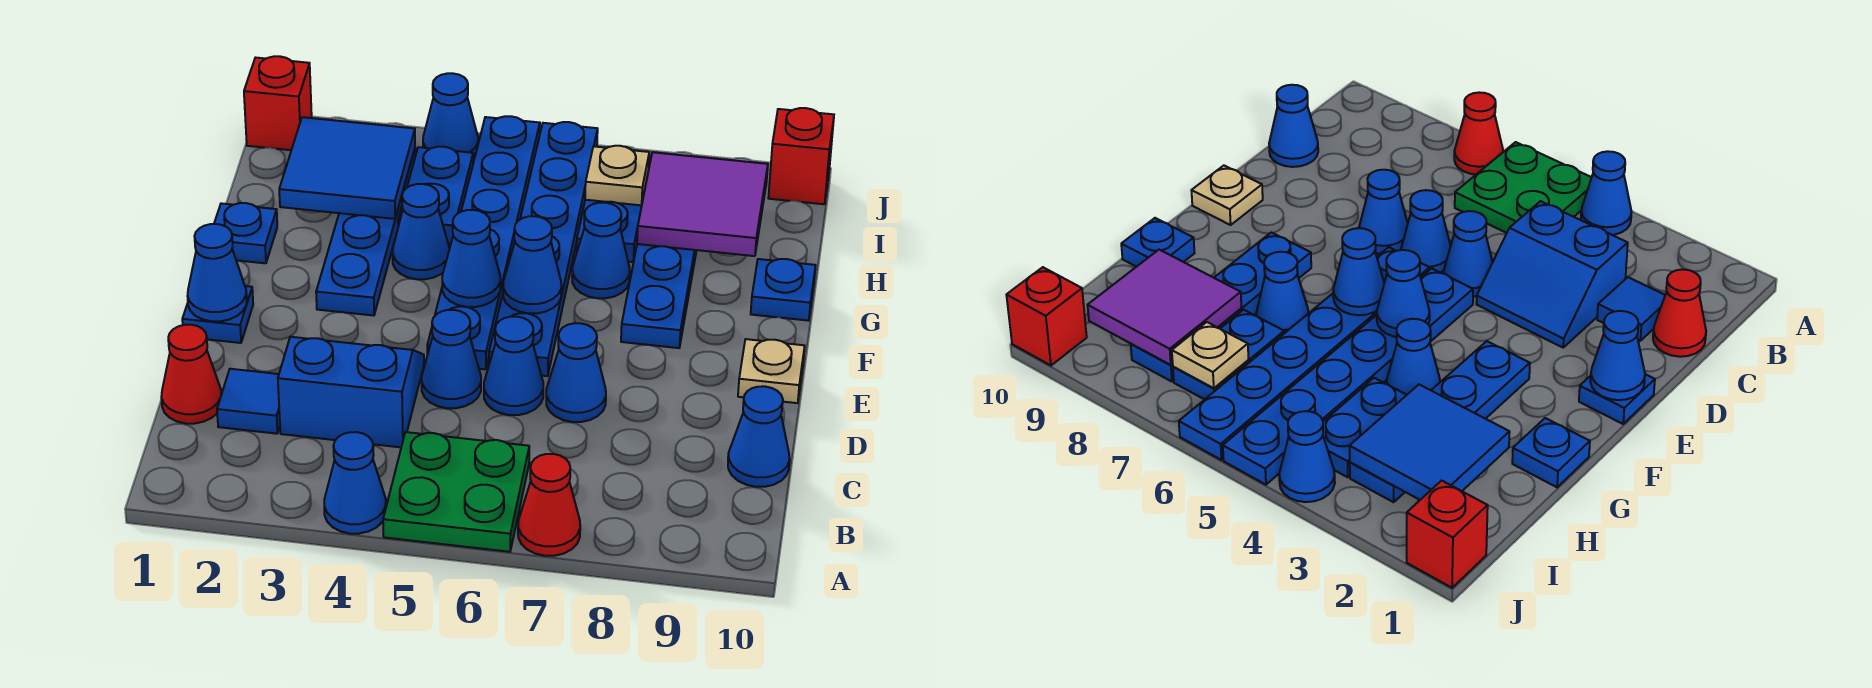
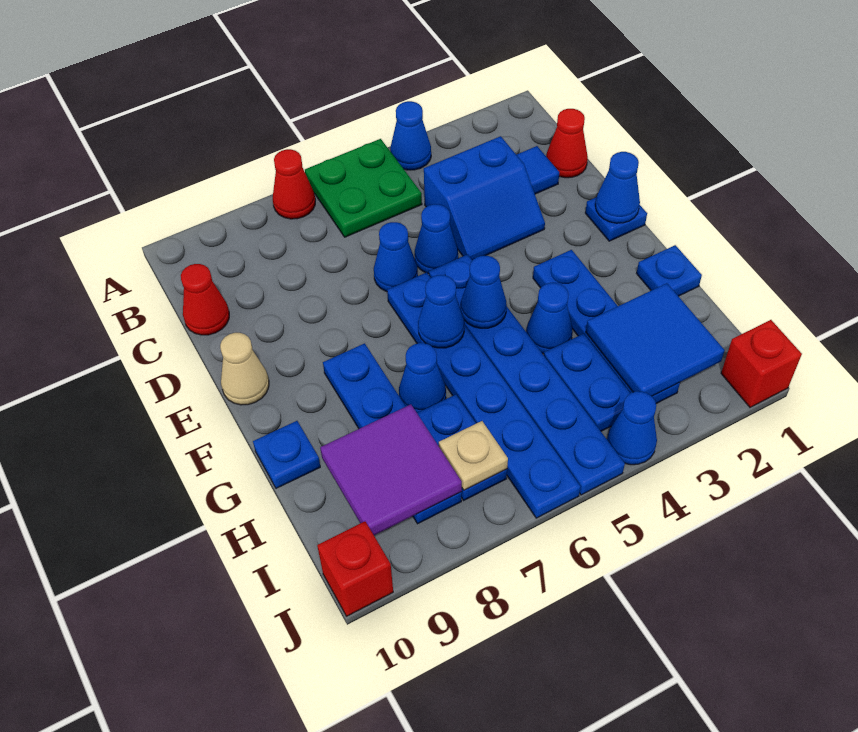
blue 1x1 cone [728,386,790,487] -> red 1x1 cone [181,264,229,335]
blue 1x1 cone [546,323,606,422] -> none
tan 1x1 plate [738,339,805,403] -> tan 1x1 cone [220,333,269,405]

